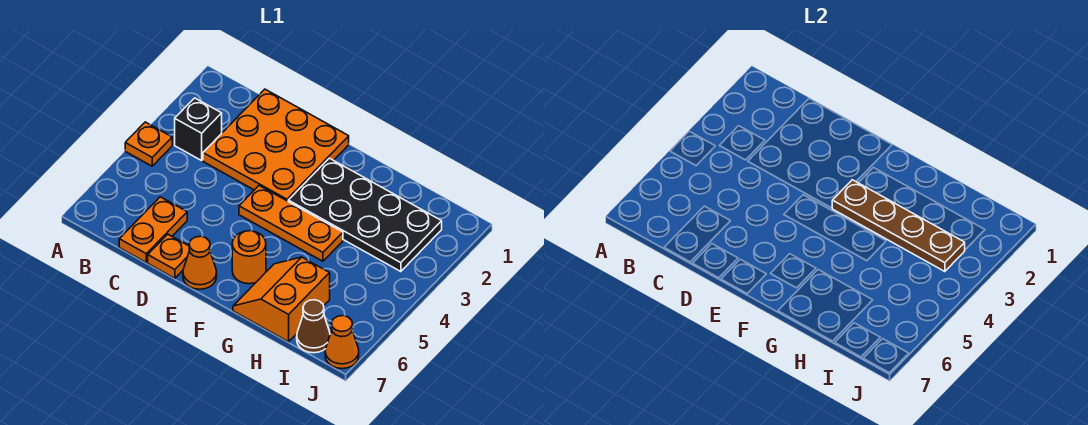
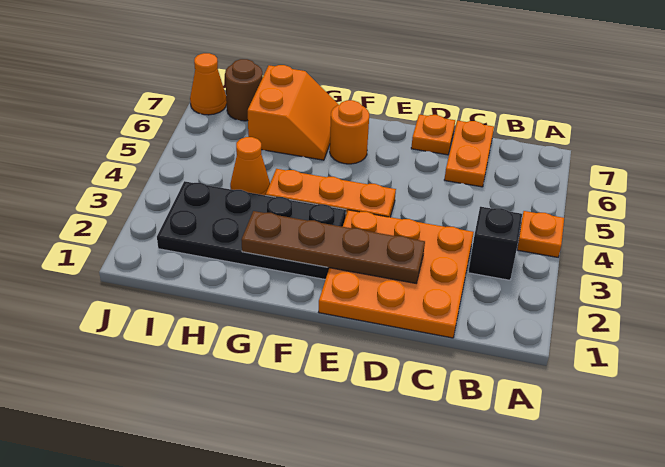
orange 1x1 cone [183,236,217,289] -> orange 1x1 cone moved to [230,137,270,195]
brown 1x4 plate [832,180,965,272] -> brown 1x4 plate moved to [241,211,425,283]
brown 1x1 cone [297,300,330,353] -> brown 1x1 round brick [225,59,263,121]

